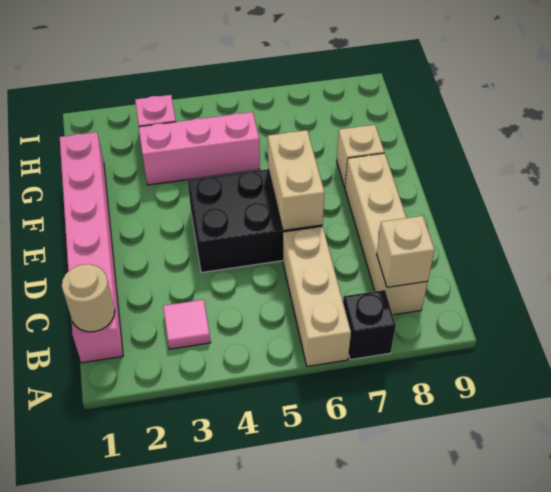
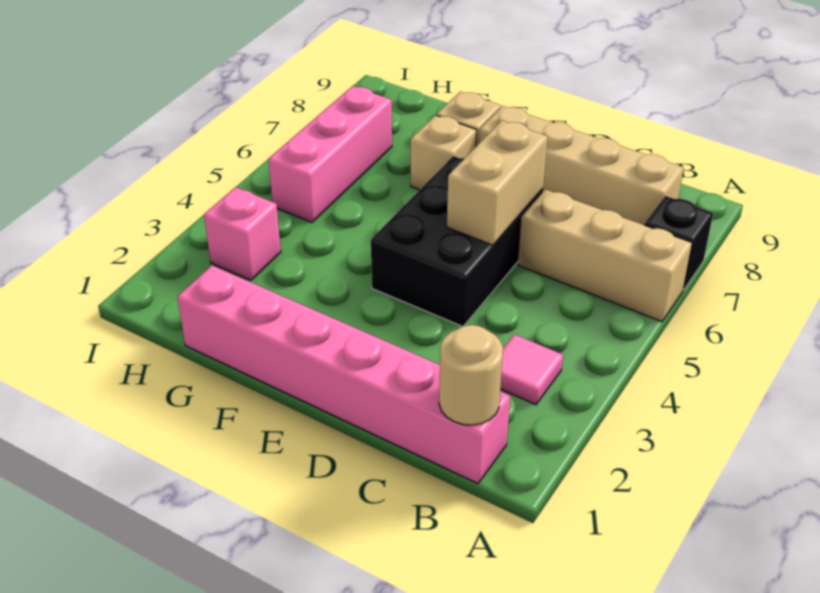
tan 1x1 brick [377,216,435,287] -> tan 1x1 brick moved to [411,115,477,190]
tan 1x2 brick [268,130,325,231] -> tan 1x2 brick turned to [447,121,548,245]
pink 1x3 brick [139,112,260,185] -> pink 1x3 brick moved to [269,86,392,222]

